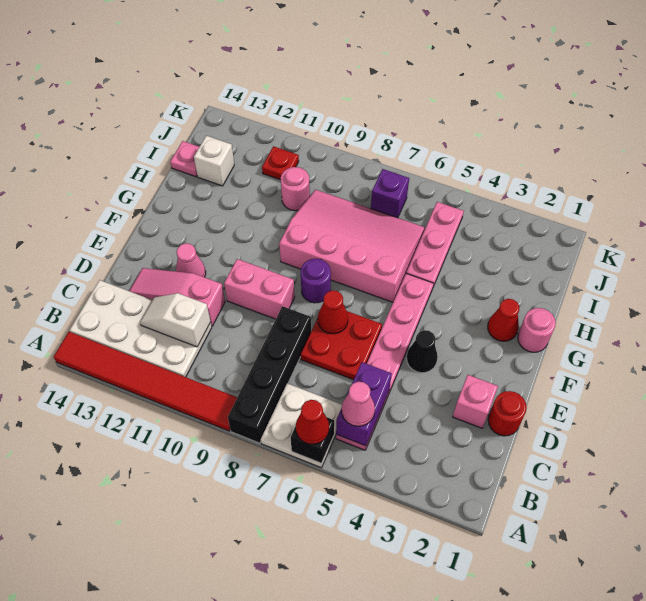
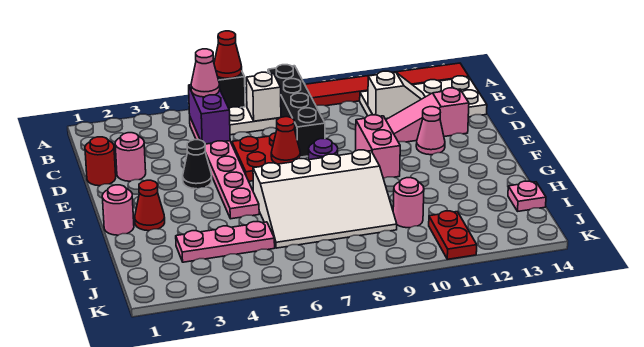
pink 1x1 brick [453,375,498,428] -> pink 1x1 round brick [115,133,146,181]
pink 1x3 slope [129,268,225,326] -> pink 1x3 slope turned to [386,88,469,142]
pink 1x2 brick [224,259,295,319] -> pink 1x2 brick turned to [356,115,400,178]
pink 3x4 slope [279,190,425,302] -> white 3x4 slope [253,150,397,248]
pink 1x3 plate [406,202,464,287] -> pink 1x3 plate turned to [176,222,275,262]
white 1x1 brick [194,136,234,186] -> white 1x1 brick moved to [246,72,281,121]
purple 1x1 brick [371,169,409,218] -> none
red 1x1 plate [262,146,299,180] -> red 1x2 plate [429,211,477,259]

